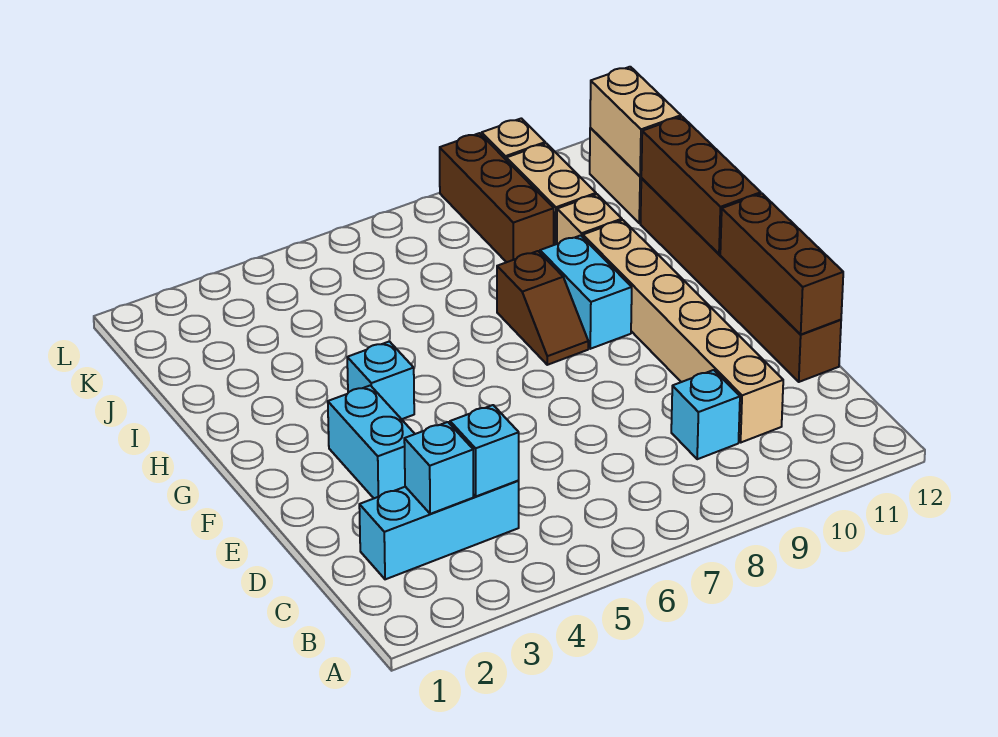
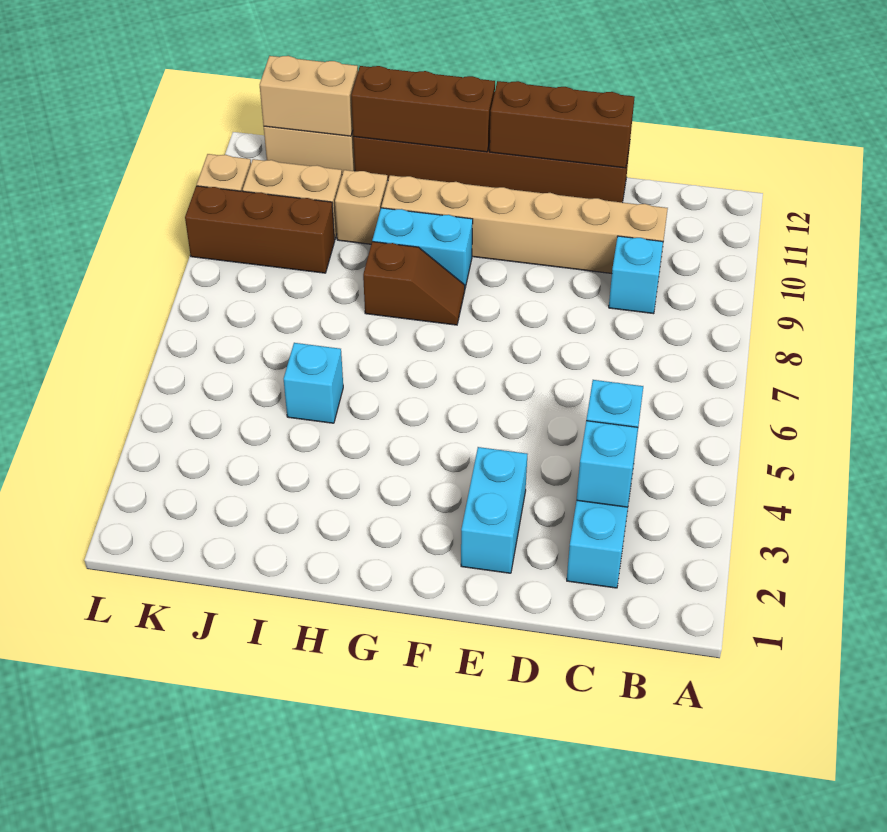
cyan 1x2 brick [328,385,415,498] -> cyan 1x2 brick turned to [461,447,527,573]
cyan 1x1 brick [347,341,414,419] -> cyan 1x1 brick moved to [284,343,343,423]

